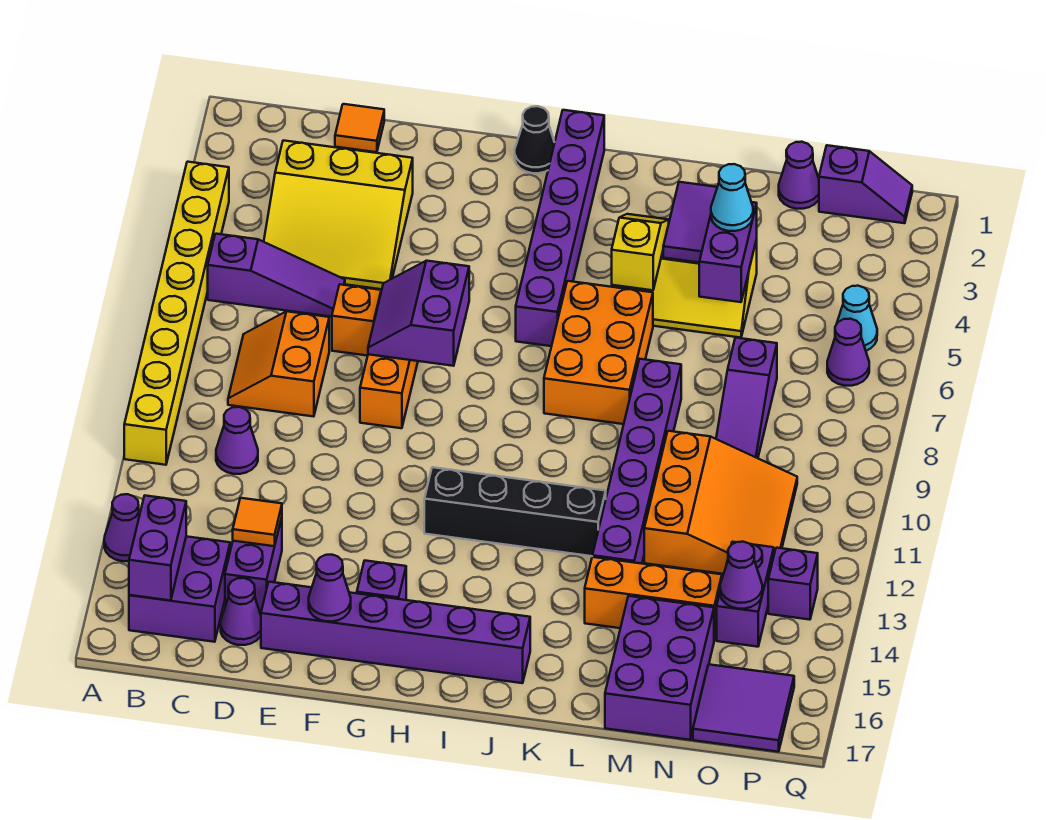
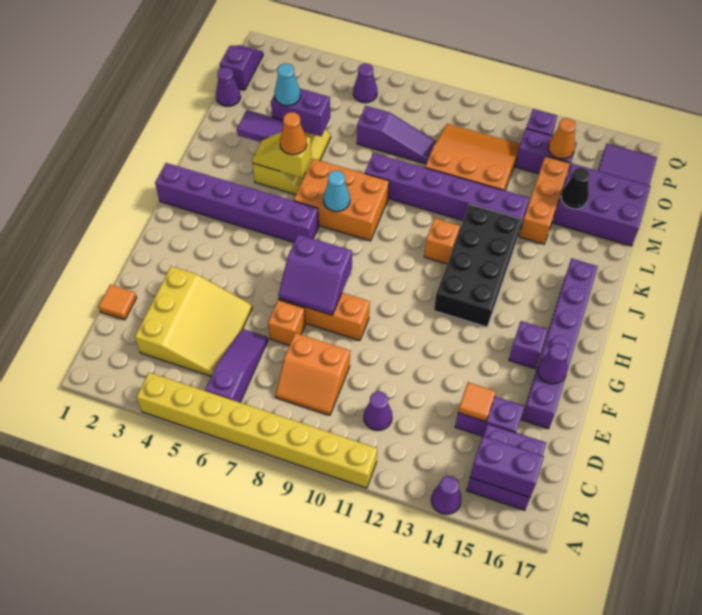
purple 1x1 cone [221,578,261,645] -> none
black 1x1 cone [515,106,555,173] -> black 1x1 cone moved to [561,168,590,209]
black 1x4 brick [424,467,606,556] -> black 2x4 brick [434,204,522,327]
none -> orange 1x1 brick [424,218,460,264]
none -> orange 1x1 cone [280,112,307,155]
purple 1x1 cone [720,542,762,609] -> orange 1x1 cone [548,118,576,159]
cyan 1x1 cone [837,286,877,351] -> cyan 1x1 cone moved to [323,171,350,212]

